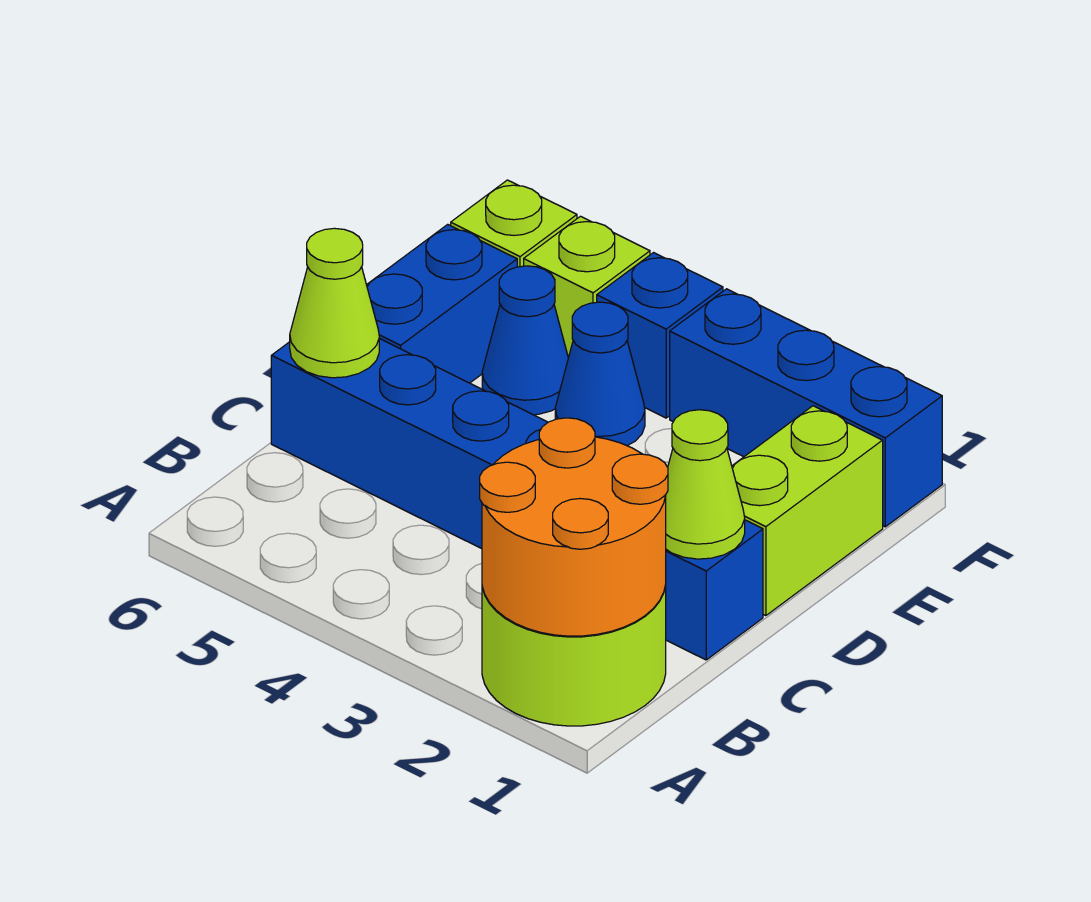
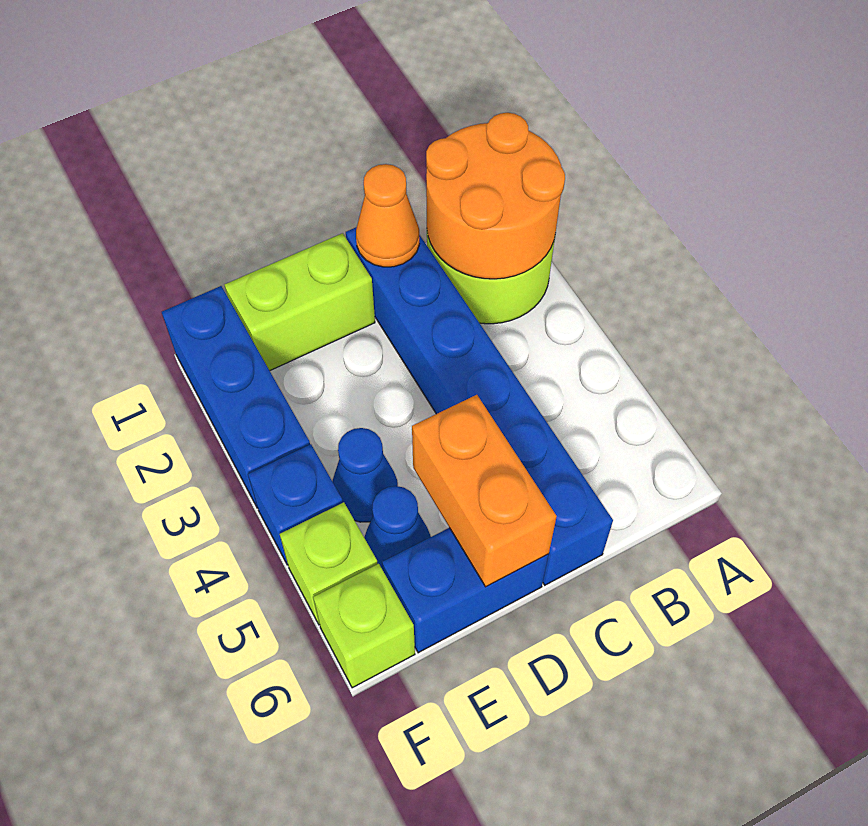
lime 1x1 cone [666,410,745,559] -> orange 1x1 cone [356,164,420,267]
lime 1x1 cone [290,228,379,378] -> none
none -> orange 1x2 brick [412,395,557,587]

